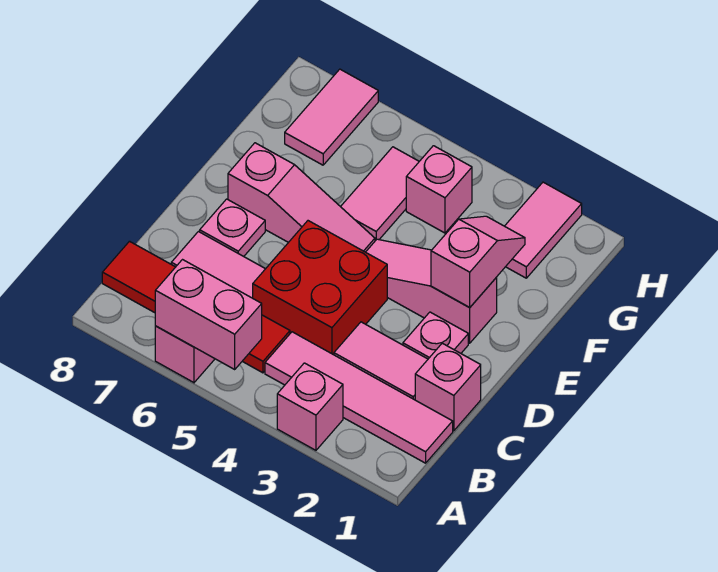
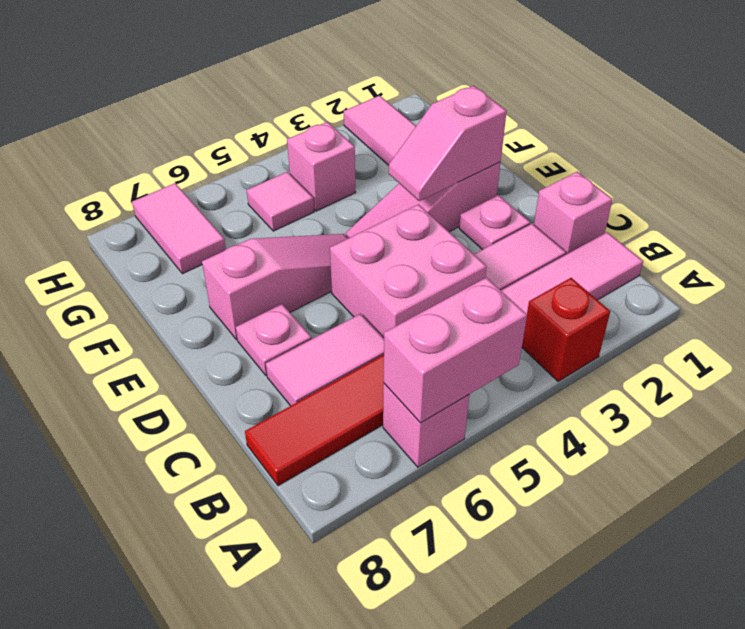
pink 1x1 brick [277,363,343,450] -> red 1x1 brick [522,278,610,382]
red 2x2 brick [253,221,387,355] -> pink 2x2 brick [330,204,487,338]
pink 1x2 slope [431,216,525,307] -> pink 1x2 slope turned to [389,86,507,201]
pink 1x2 tile [341,147,419,241] -> pink 1x1 tile [247,172,314,231]

